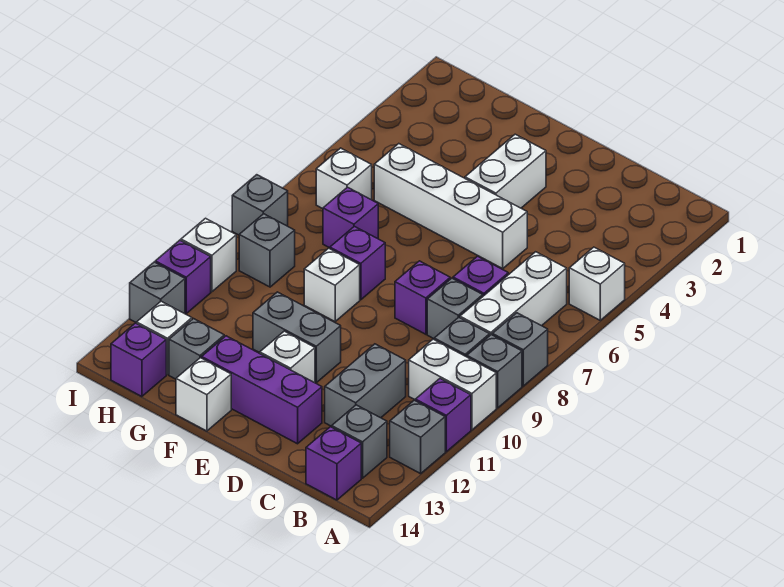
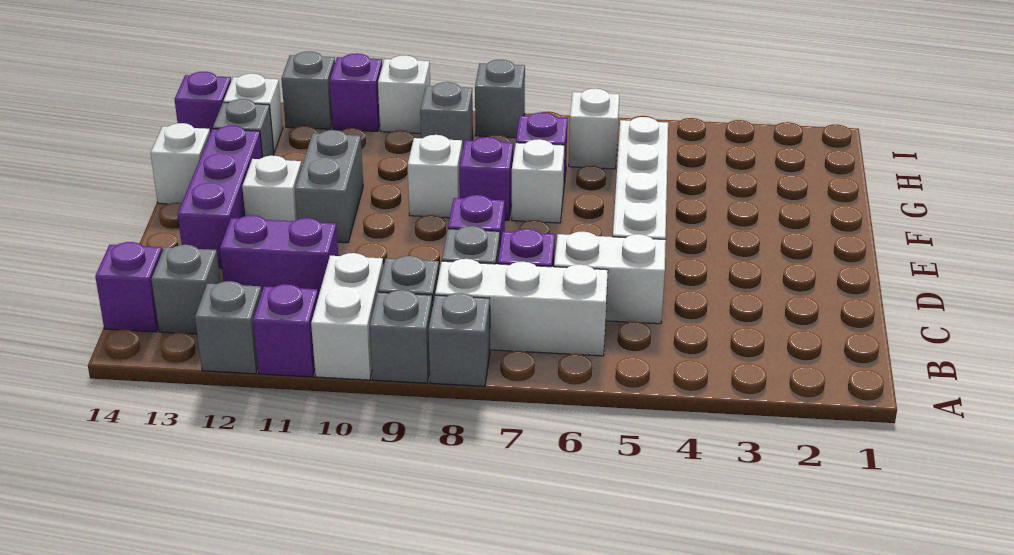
white 1x1 brick [569,247,625,320] -> white 1x1 brick moved to [512,139,564,223]
grey 1x2 brick [325,344,406,426] -> purple 1x2 brick [220,215,338,296]
white 1x2 brick [465,134,546,208] -> white 1x2 brick moved to [554,232,666,324]

